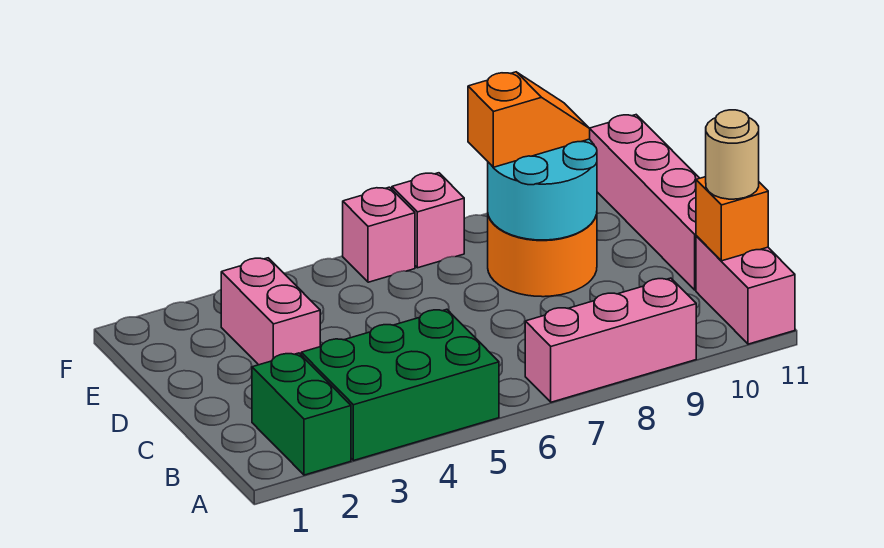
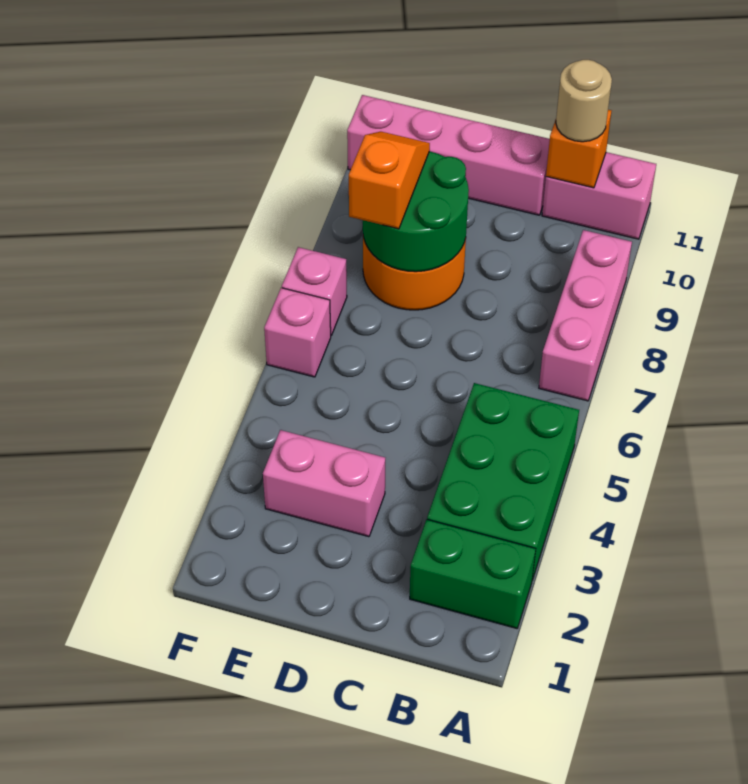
cyan 2x2 round brick [488,139,597,240] -> green 2x2 round brick [363,151,469,272]

